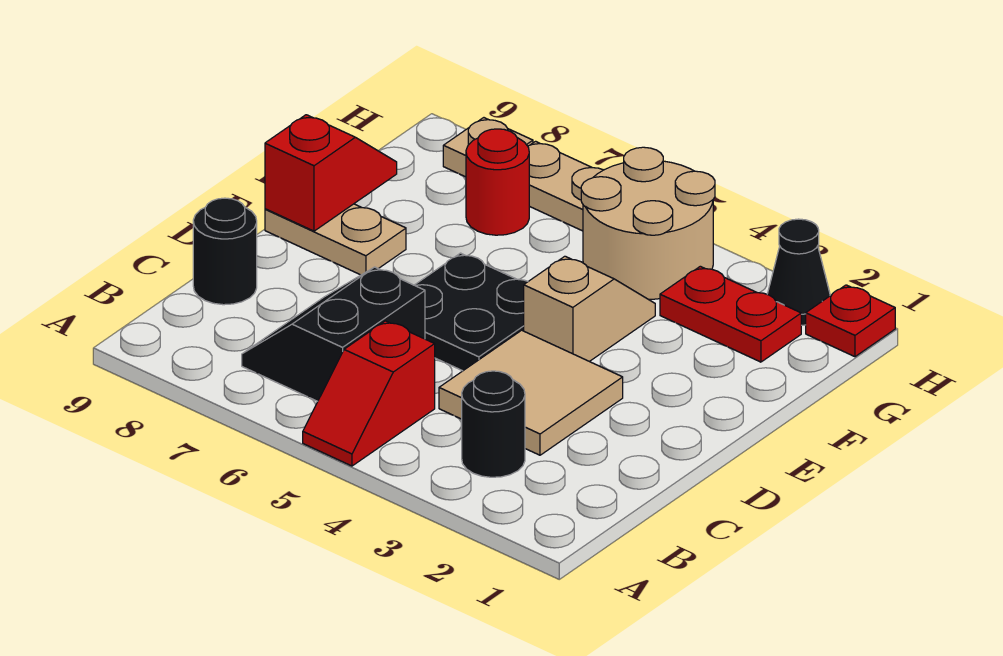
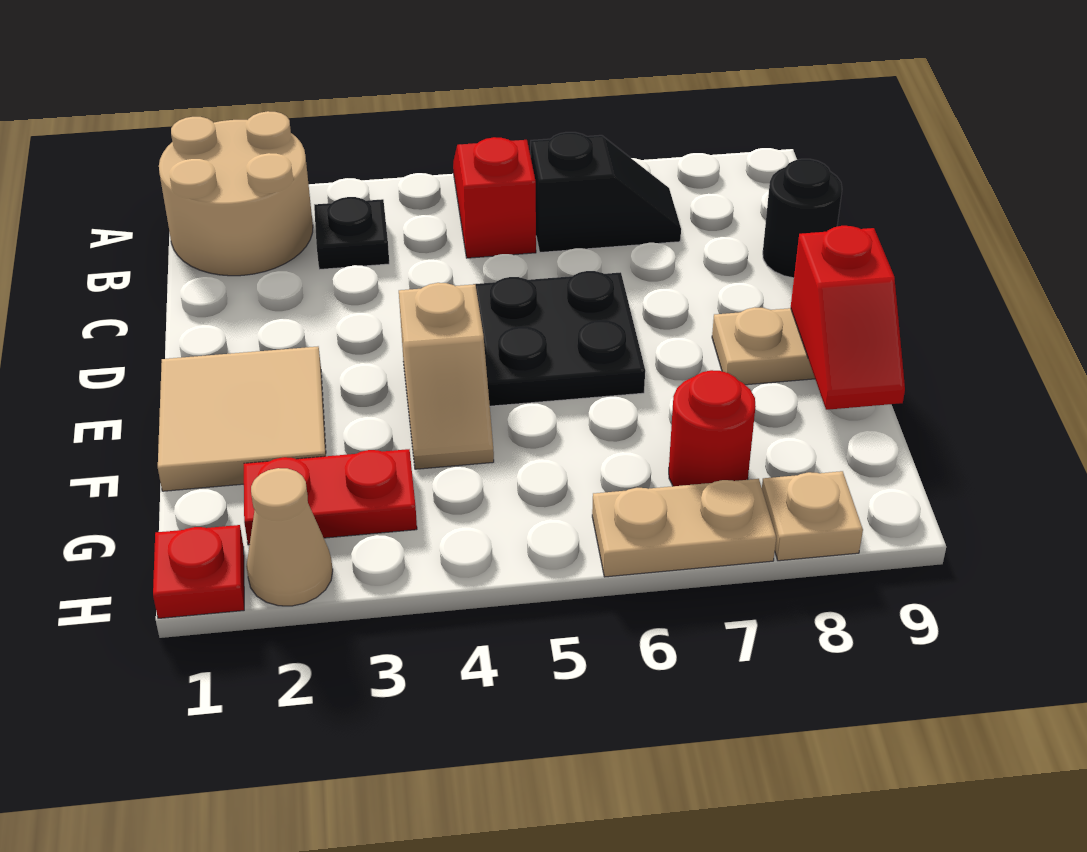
black 1x1 round brick [462,371,525,477] -> black 1x1 plate [314,197,389,270]
black 2x2 slope [242,267,425,401] -> black 1x2 slope [531,132,681,252]
tan 2x2 tile [439,330,623,455] -> tan 2x2 tile moved to [158,347,326,491]
tan 2x2 round brick [581,147,715,299] -> tan 2x2 round brick moved to [159,111,313,276]
black 1x1 cone [767,219,830,325] -> tan 1x1 cone [246,468,333,606]

